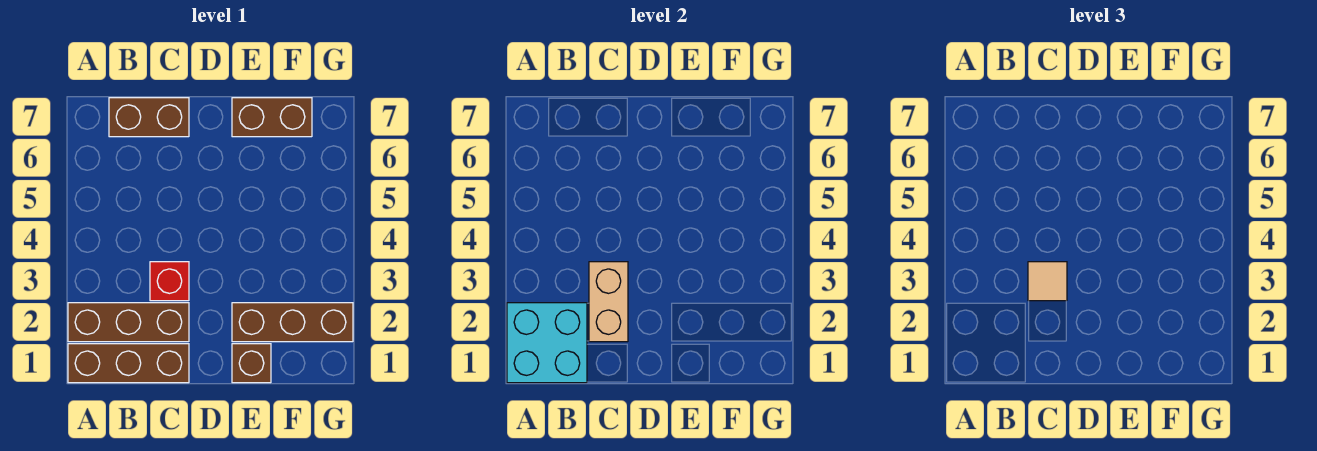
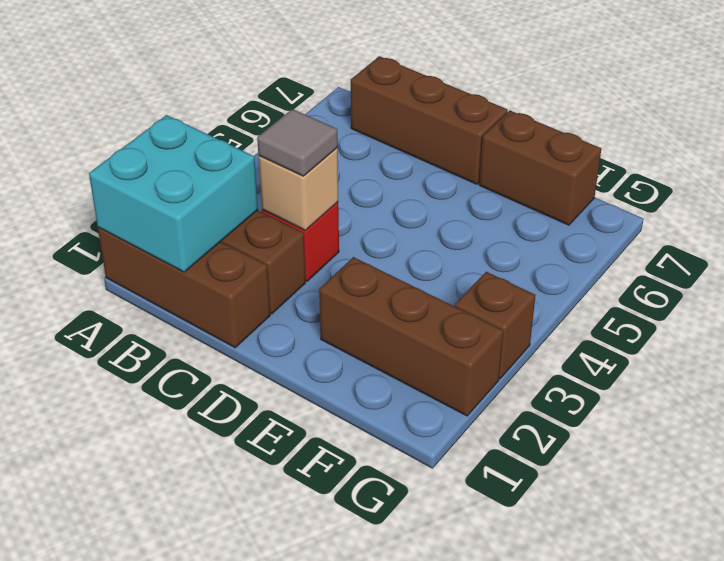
brown 1x2 brick [109,98,189,137] -> brown 1x3 brick [351,56,508,184]
tan 1x2 brick [589,262,628,342] -> tan 1x1 brick [258,148,338,231]
tan 1x1 tile [1028,262,1067,301] -> grey 1x1 tile [257,109,338,176]
brown 1x1 brick [232,344,271,383] -> brown 1x1 brick moved to [455,272,535,379]

